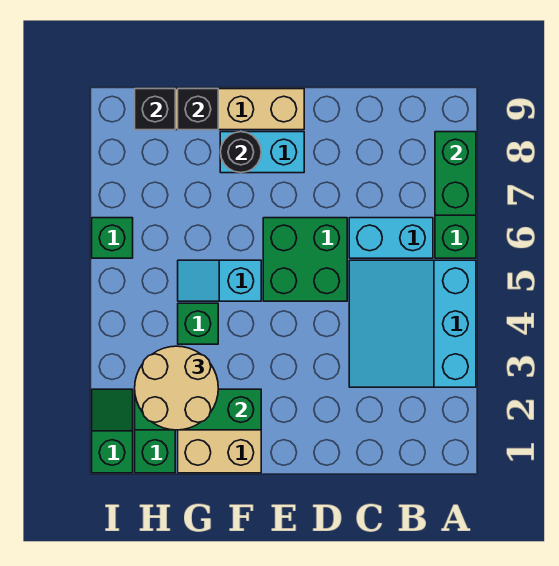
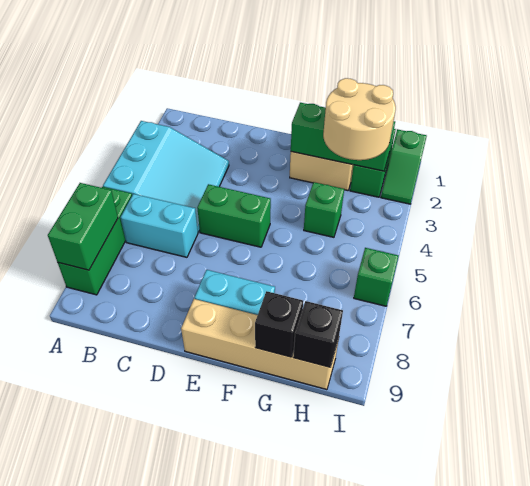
green 2x2 brick [263,218,347,301] -> green 1x2 brick [197,184,271,247]
cyan 1x2 slope [178,260,261,301] -> none
black 1x1 round brick [220,132,261,173] -> none

